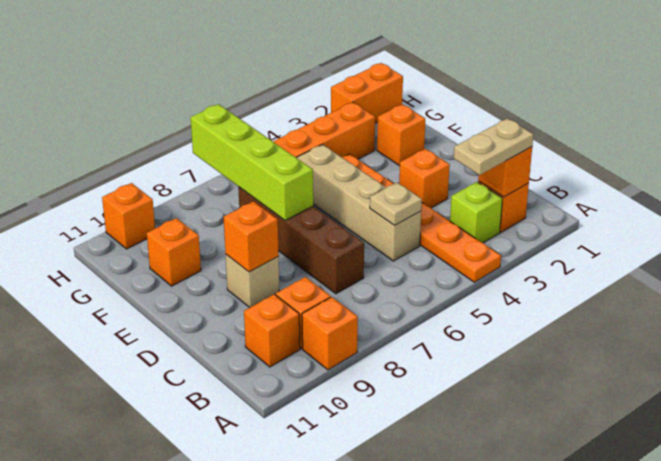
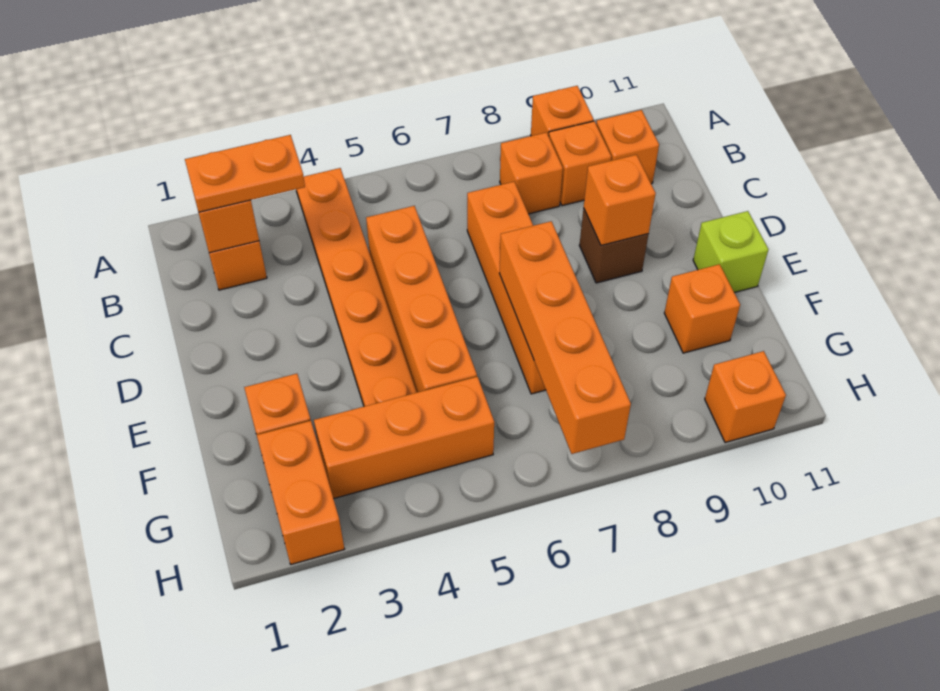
tan 1x2 plate [454,118,534,175] -> orange 1x2 plate [185,135,305,212]
lime 1x1 brick [450,182,503,243] -> lime 1x1 brick moved to [693,211,768,293]
tan 1x4 brick [296,145,421,261] -> orange 1x4 brick [366,206,477,392]
tan 1x1 plate [370,182,422,226] -> none
brown 1x4 brick [238,187,364,294] -> orange 1x4 brick [467,182,546,394]
orange 1x1 brick [399,149,450,208] -> orange 1x1 brick moved to [500,132,563,214]
tan 1x1 brick [225,254,279,308] -> brown 1x1 brick [579,208,648,283]
lime 1x4 brick [191,104,313,220] -> orange 1x4 brick [499,221,631,454]
orange 1x2 brick [331,63,403,123] -> orange 1x2 brick turned to [257,421,344,564]

